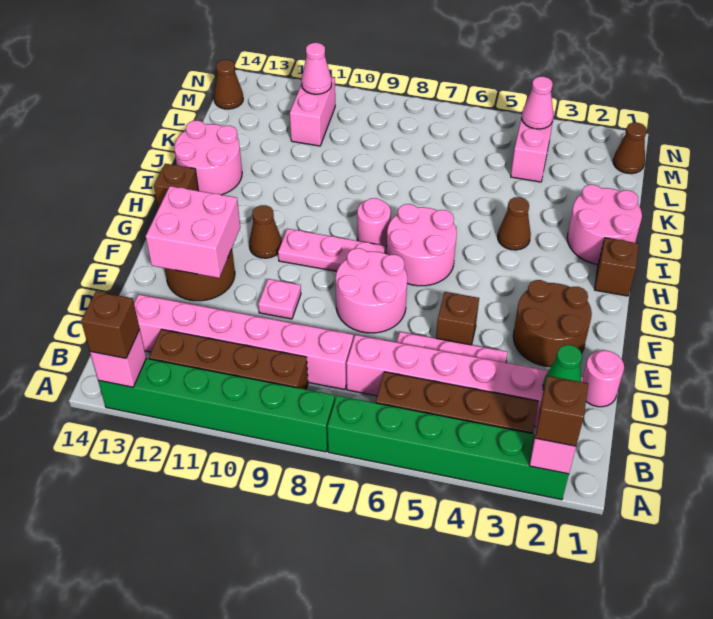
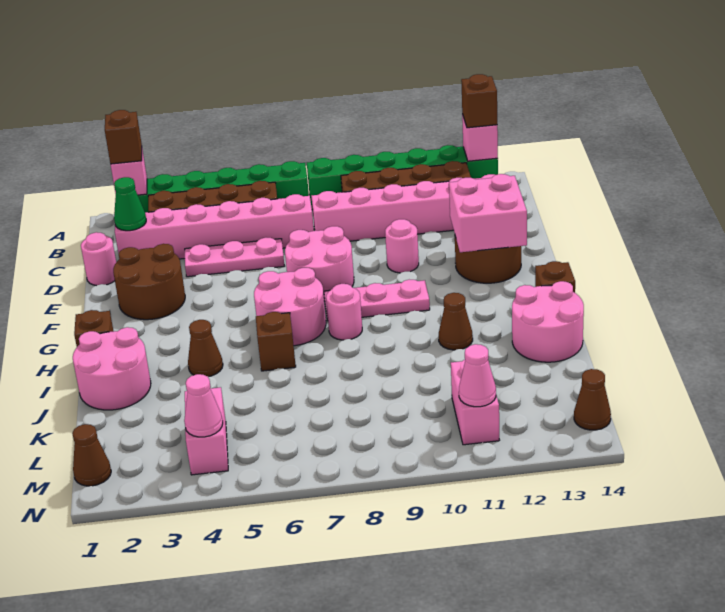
brown 1x1 brick [436,292,479,345] -> brown 1x1 brick moved to [256,312,296,371]
pink 1x1 plate [258,279,301,319] -> pink 1x1 round brick [385,219,419,273]
brown 1x1 cone [249,205,282,258] -> brown 1x1 cone moved to [439,293,473,350]

